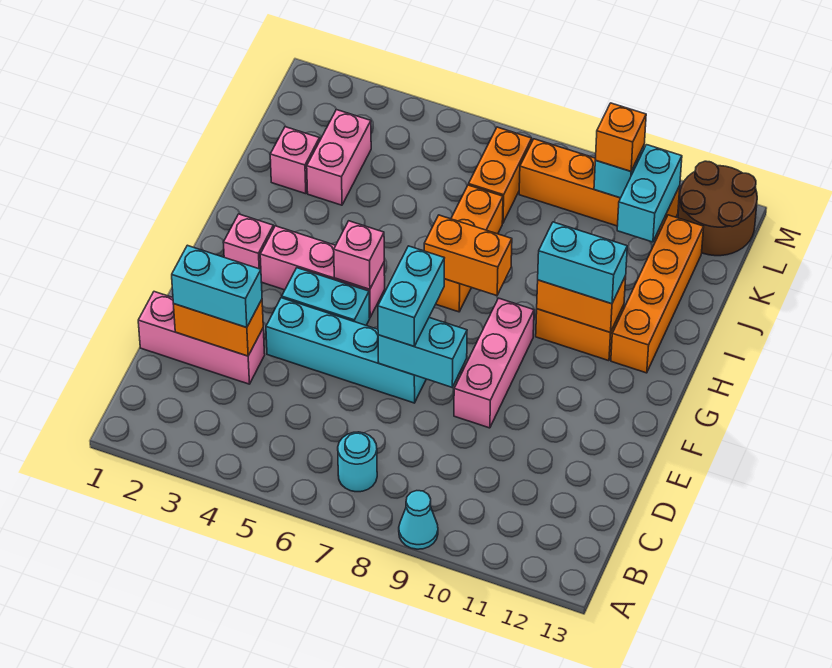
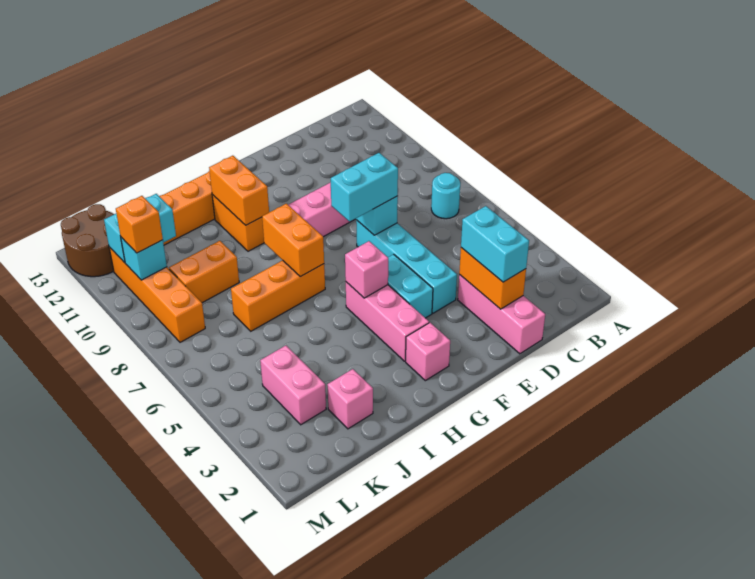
cyan 1x1 cone [399,491,438,549] -> none
cyan 1x2 brick [538,222,627,304] -> none
pink 1x2 brick [307,110,371,205] -> pink 1x2 brick turned to [260,346,326,425]
orange 1x2 brick [469,127,532,223] -> orange 1x2 brick moved to [169,241,239,303]

